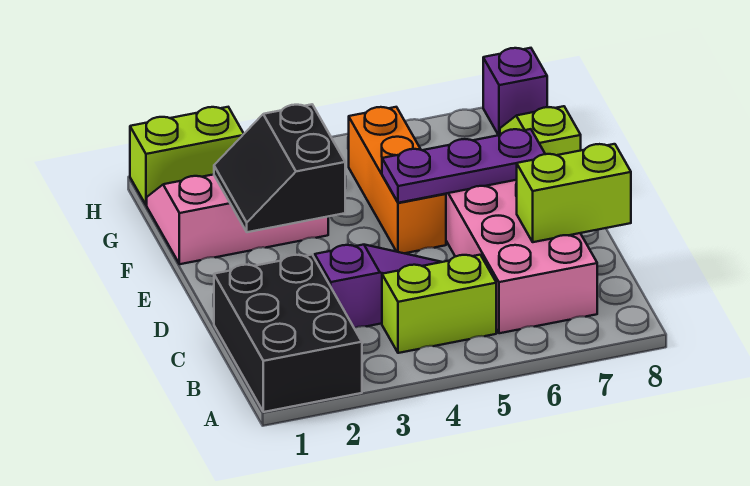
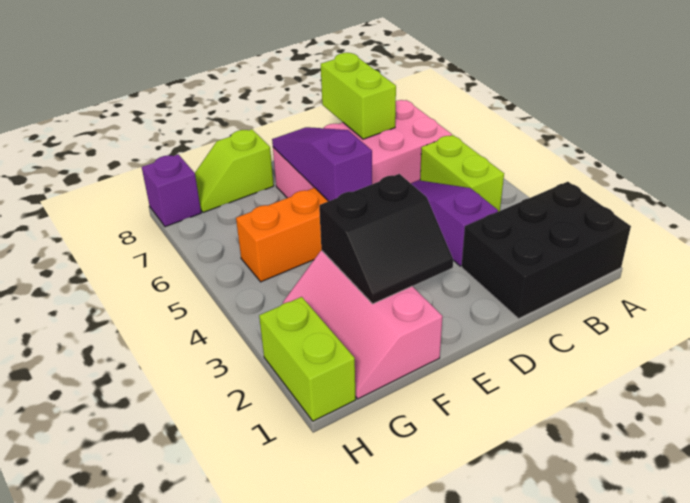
purple 1x3 plate [382,129,545,203] -> purple 1x3 slope [272,127,372,201]

